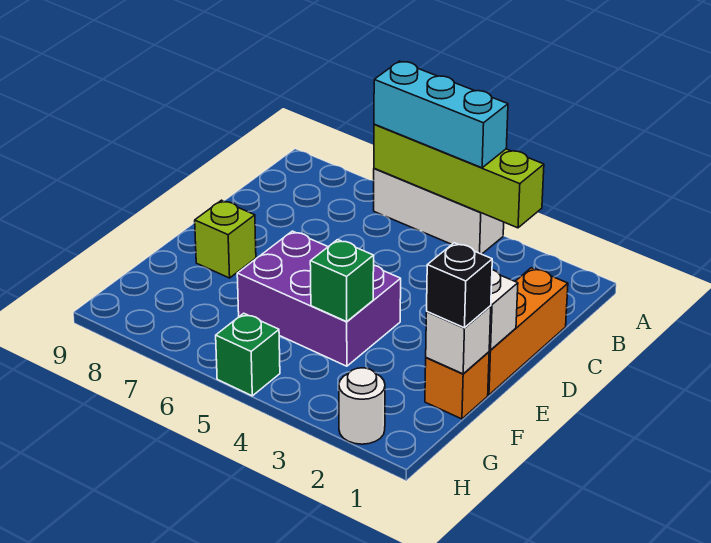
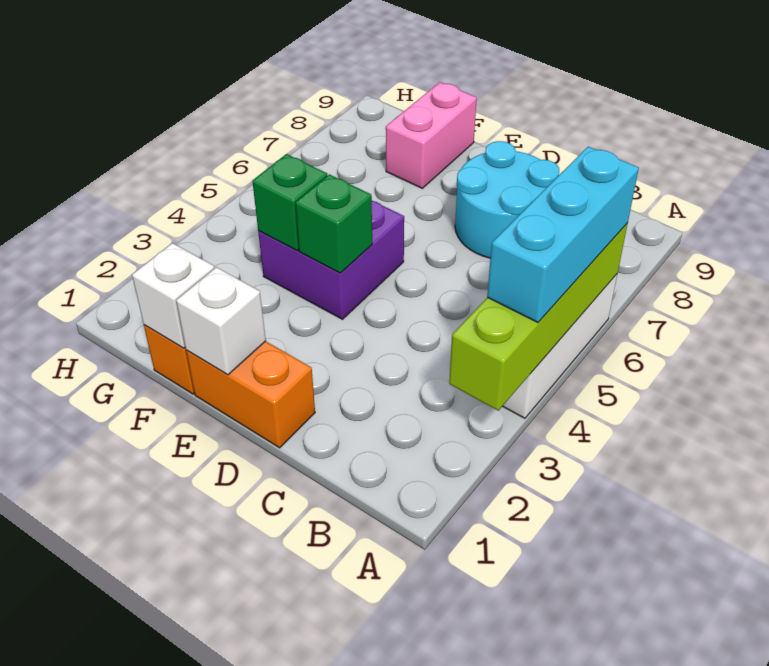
orange 1x3 brick [488,268,568,395] -> orange 1x2 brick [186,341,315,448]
none -> cyan 2x2 round brick [455,141,559,258]
purple 2x3 brick [237,231,401,366] -> purple 2x2 brick [258,201,404,319]
lime 1x1 brick [195,200,256,278] -> none
black 1x1 brick [427,243,492,328] -> none
none -> pink 1x2 brick [386,82,477,188]
white 1x1 round brick [339,368,385,444] -> none
green 1x1 brick [216,313,280,396] -> green 1x1 brick moved to [295,174,372,273]

